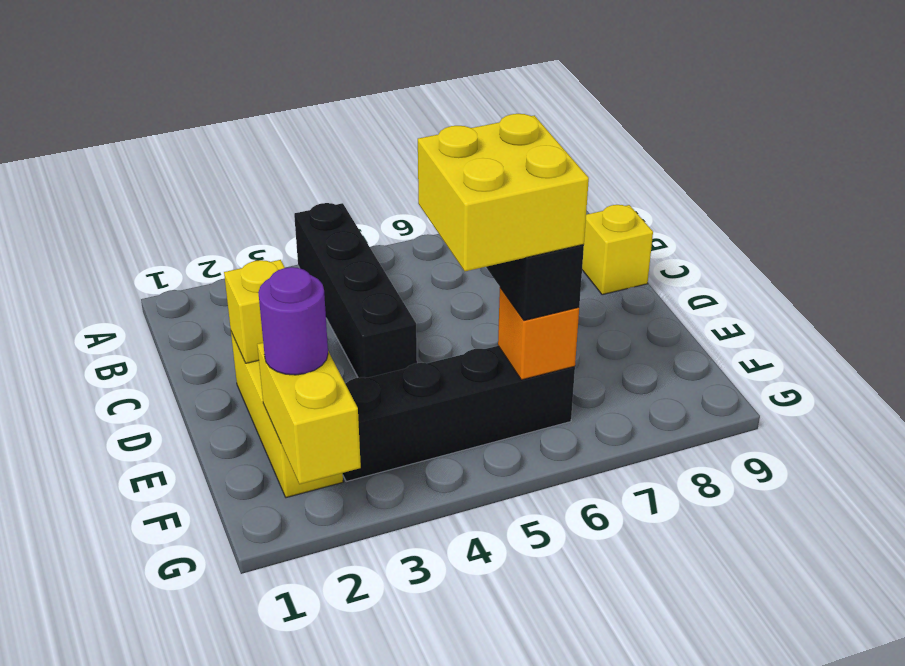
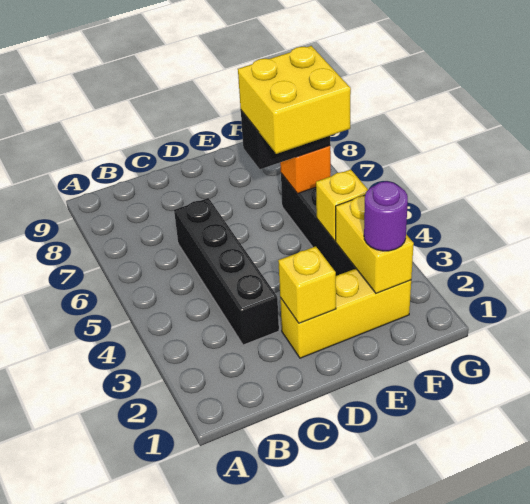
black 1x4 brick [294,203,417,378] -> black 1x4 brick turned to [174,198,279,345]
yellow 1x1 brick [582,205,653,295] -> yellow 1x1 brick moved to [316,169,368,241]
yellow 1x2 brick [257,343,361,484] -> yellow 1x2 brick turned to [336,196,414,293]

